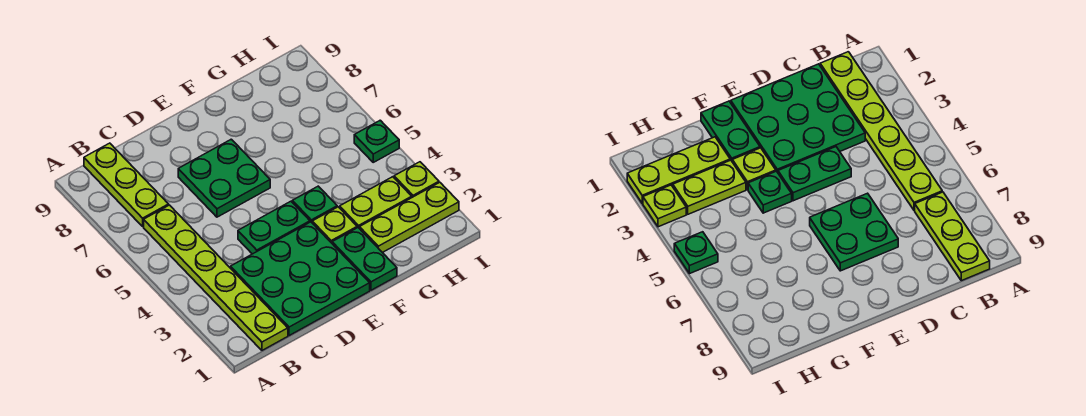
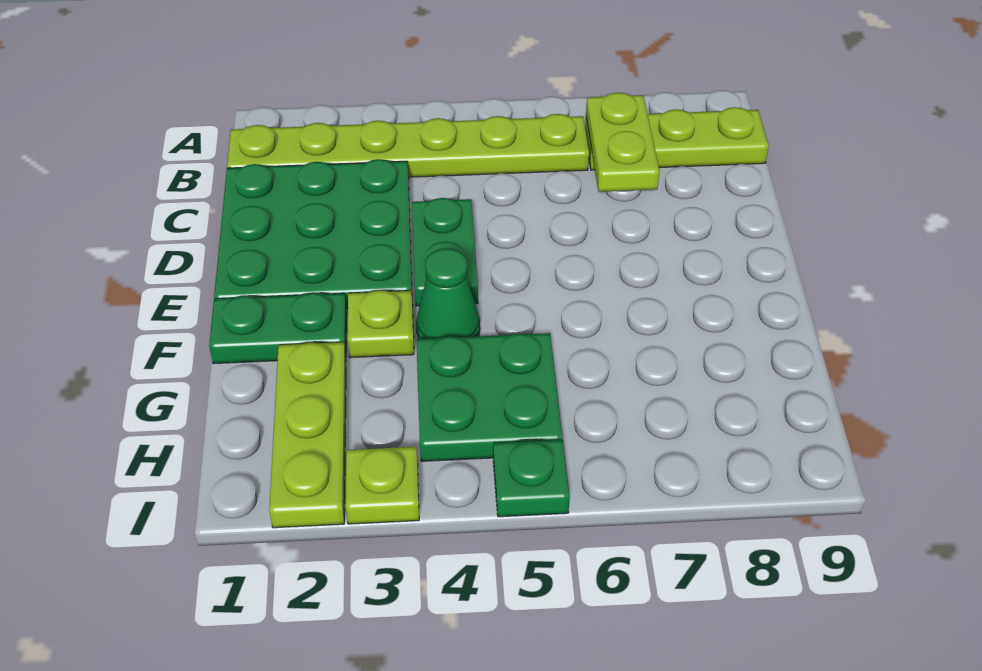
green 2x2 plate [178,139,270,217] -> green 2x2 plate moved to [416,333,563,461]
green 1x1 plate [292,186,337,222] -> green 1x1 cone [416,248,480,339]
lime 1x2 plate [340,177,412,228] -> lime 1x2 plate moved to [586,93,660,192]

